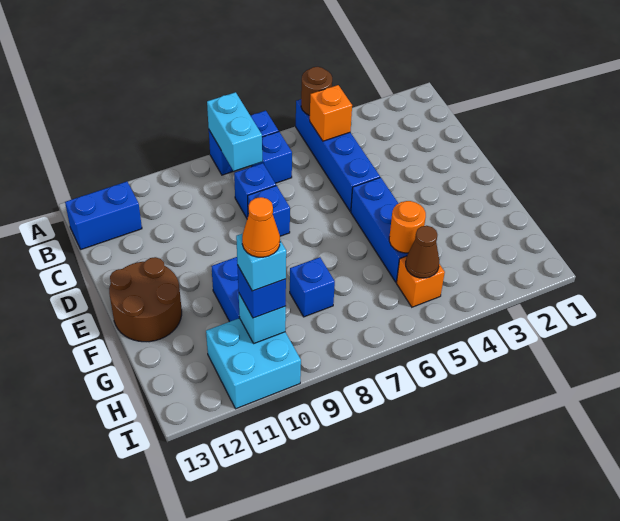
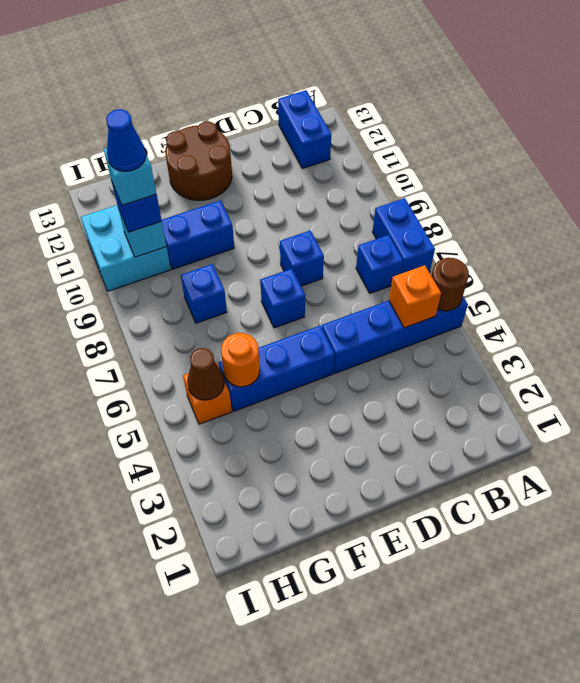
cyan 1x2 brick [207,92,262,171] -> none
blue 1x1 brick [234,163,276,218] -> blue 1x1 brick moved to [260,269,305,328]
orange 1x1 cone [242,197,280,257] -> blue 1x1 cone [106,109,146,171]

